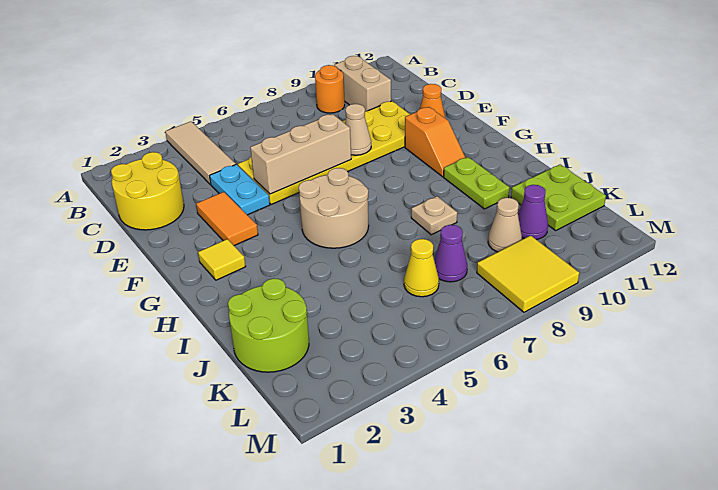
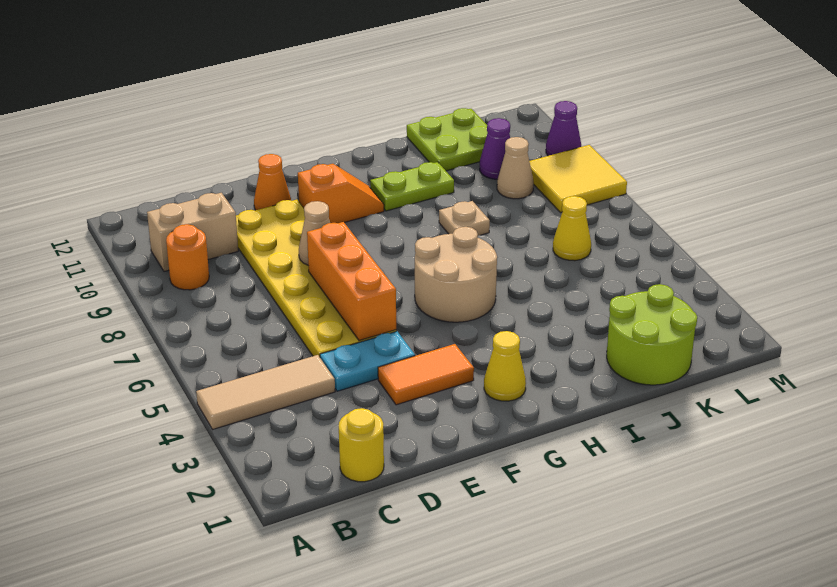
yellow 2x2 round brick [111,152,184,230] -> yellow 1x1 round brick [339,408,384,482]
tan 1x3 brick [250,114,351,194] -> orange 1x3 brick [307,222,396,341]
yellow 1x1 tile [198,239,246,280] -> yellow 1x1 cone [484,331,526,401]
purple 1x1 cone [434,225,467,282] -> purple 1x1 cone moved to [546,101,581,156]

